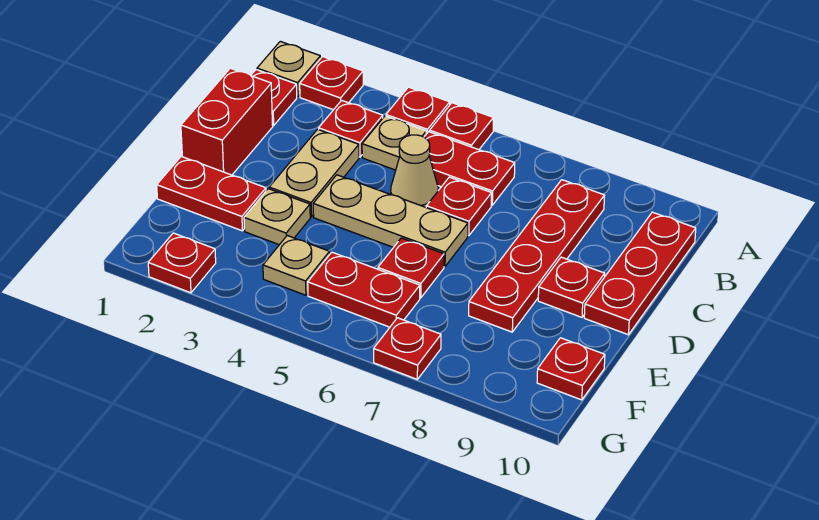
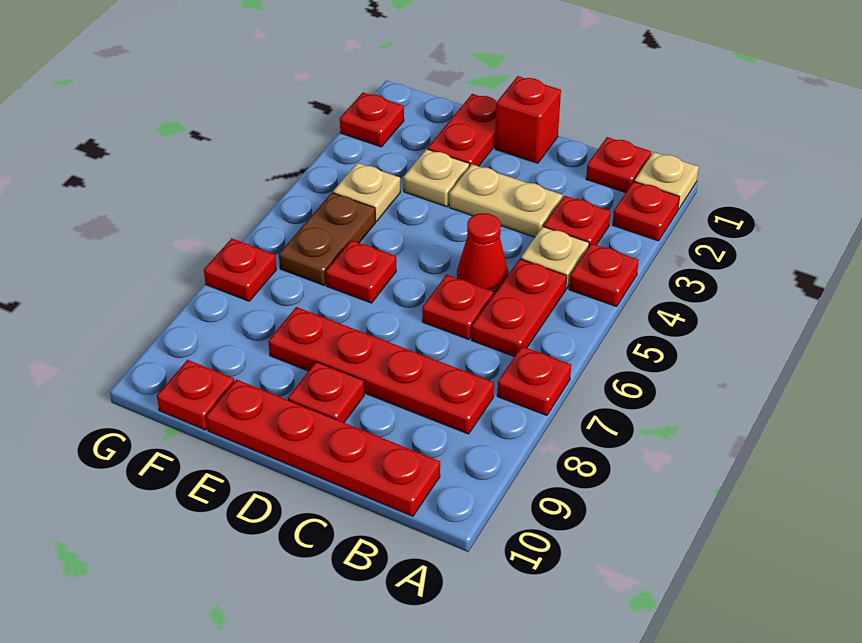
red 1x1 plate [430,103,493,150] -> red 1x1 plate moved to [497,346,571,416]
red 1x3 plate [584,212,696,335] -> red 1x4 plate [206,379,440,516]
red 1x2 brick [181,68,273,175] -> red 1x1 brick [495,76,561,163]
tan 1x1 cone [391,135,438,207] -> red 1x1 cone [457,213,508,295]
tan 1x3 plate [313,175,468,266] -> none
red 1x2 plate [308,252,420,327] -> brown 1x2 plate [279,193,376,285]

